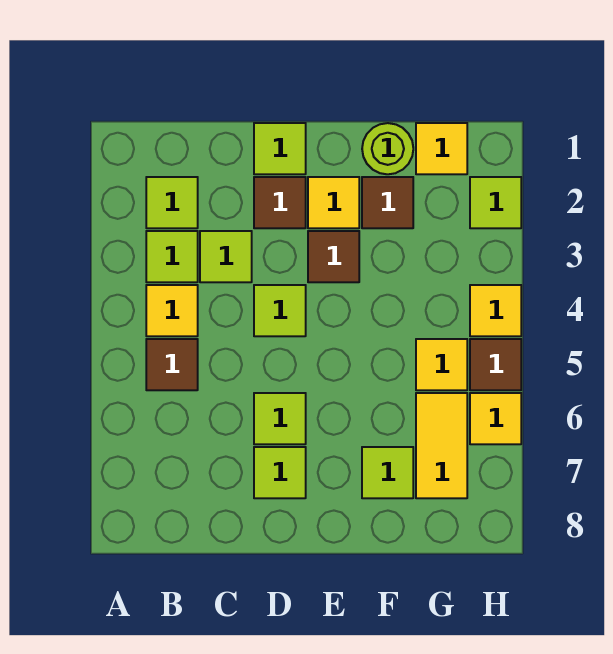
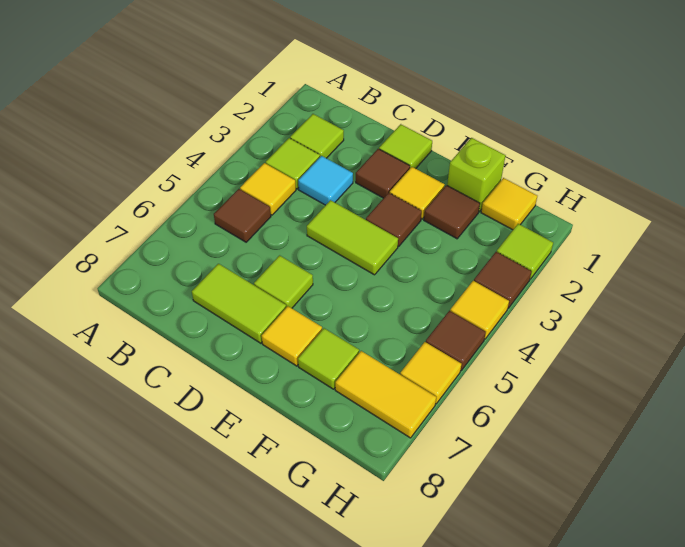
lime 1x1 tile [200,231,252,282] -> cyan 1x1 tile [298,156,353,205]
lime 1x1 tile [254,285,306,336] -> lime 1x2 tile [307,200,398,275]
lime 1x1 tile [254,447,306,498] -> lime 1x2 tile [192,264,286,343]
lime 1x1 round brick [362,123,413,174] -> lime 1x1 brick [447,138,506,212]
yellow 1x1 tile [416,339,467,390] -> yellow 1x1 tile moved to [262,306,322,366]
yellow 1x2 tile [416,393,467,498] -> yellow 1x2 tile turned to [335,351,436,438]
none -> brown 1x1 tile [474,252,532,308]

